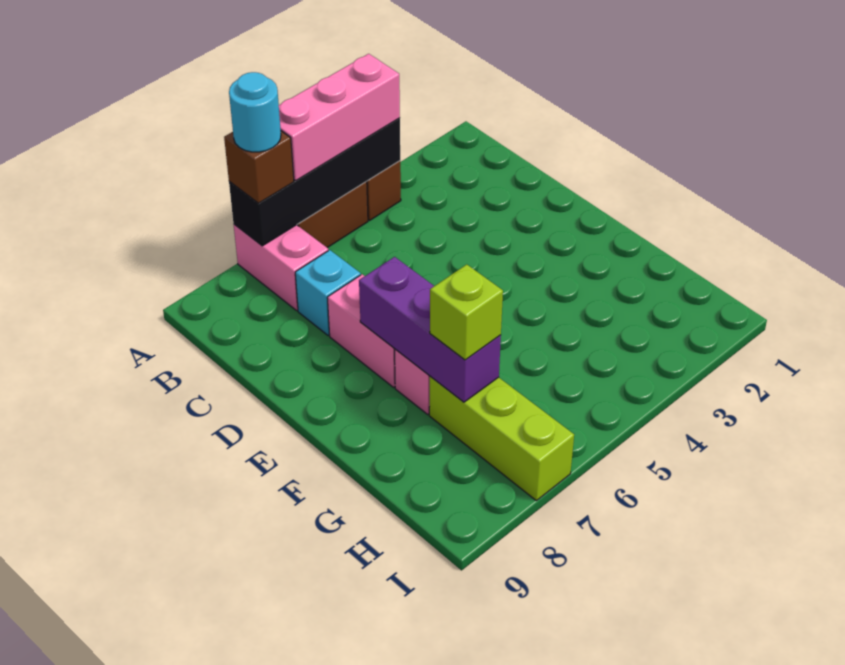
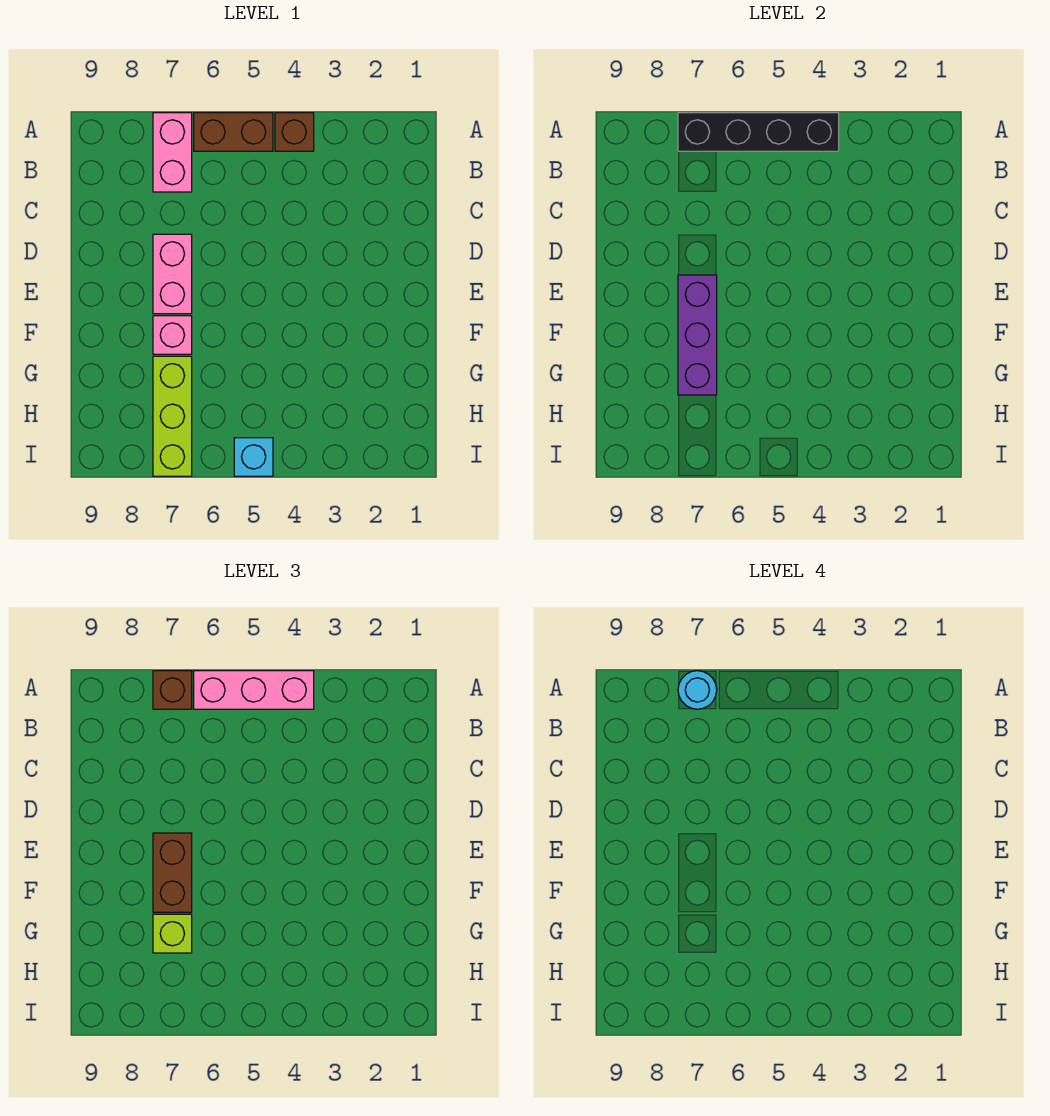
cyan 1x1 brick [295,250,361,336] -> cyan 1x1 brick moved to [234,438,273,476]
none -> brown 1x2 brick [153,833,192,912]

